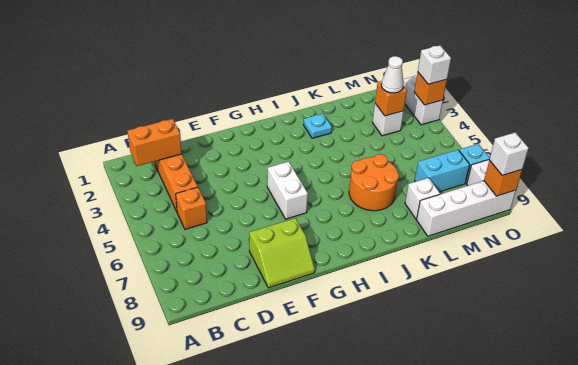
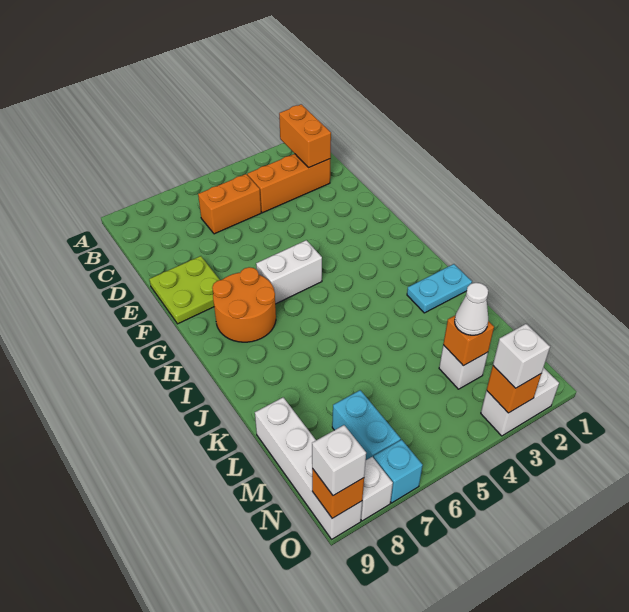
orange 1x1 brick [176,187,207,229] -> orange 1x2 brick [198,174,261,234]
lime 2x2 slope [249,218,315,288] -> lime 2x2 plate [149,256,220,324]
cyan 1x1 plate [303,114,332,138] -> cyan 1x2 plate [407,264,472,313]
orange 2x2 round brick [349,154,399,211] -> orange 2x2 round brick moved to [212,267,276,342]
white 1x1 brick [405,178,440,219] -> none

